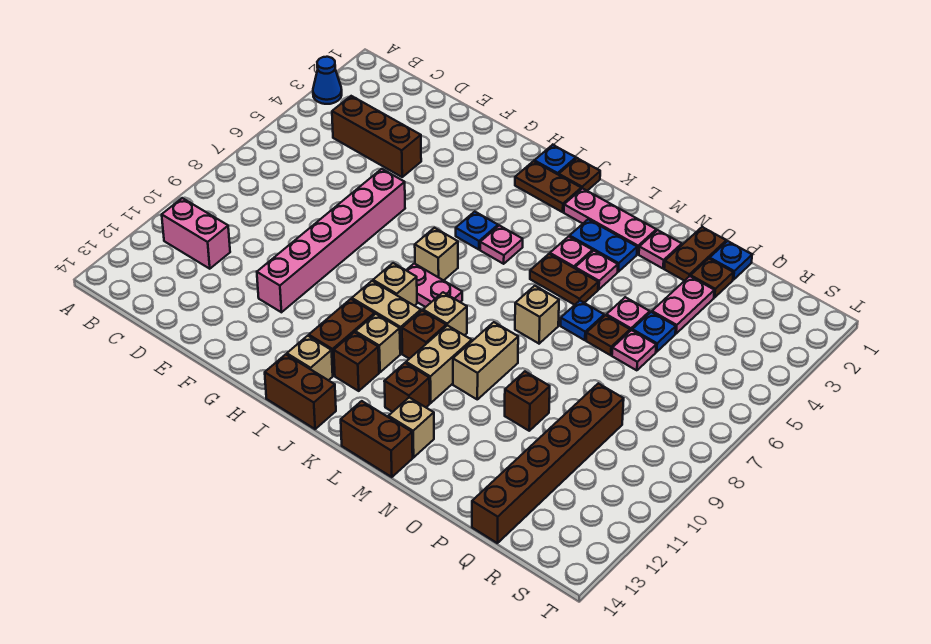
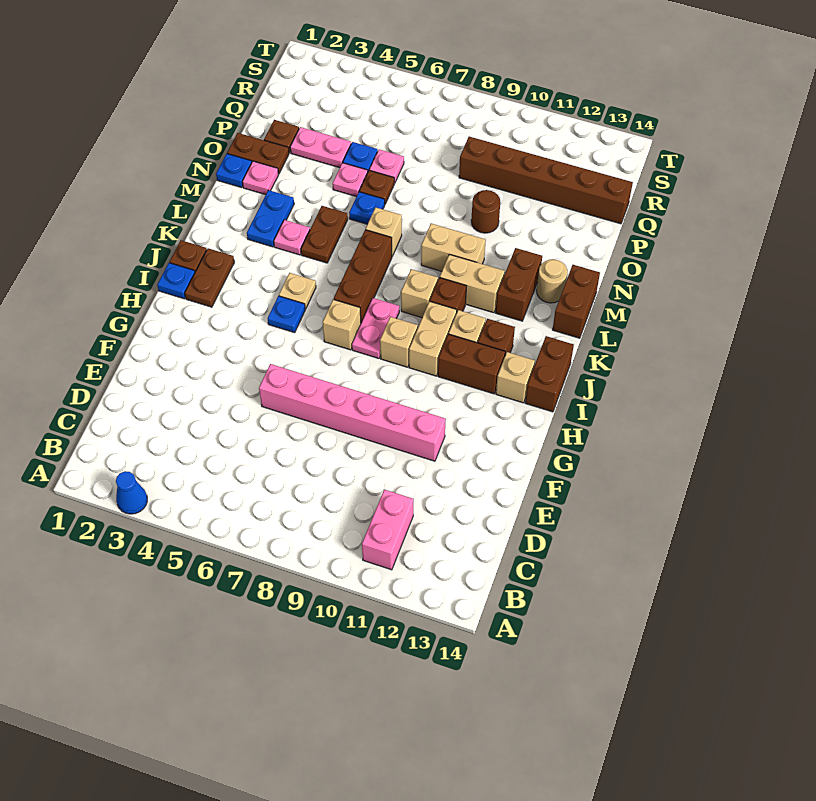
brown 1x3 brick [332,96,421,177] -> brown 1x3 brick moved to [334,230,392,322]
pink 1x1 plate [480,225,523,264] -> tan 1x1 plate [279,273,316,309]
pink 1x3 plate [564,188,656,254] -> none
brown 1x1 brick [384,363,430,412] -> brown 1x2 brick [496,248,542,321]
pink 1x1 plate [575,251,618,289] -> none
tan 1x1 brick [388,398,434,457] -> tan 1x1 round brick [537,259,568,303]
brown 1x1 brick [505,371,550,431] -> brown 1x1 round brick [471,190,500,233]
blue 1x1 plate [710,241,752,280] -> blue 1x1 plate moved to [216,154,252,188]

